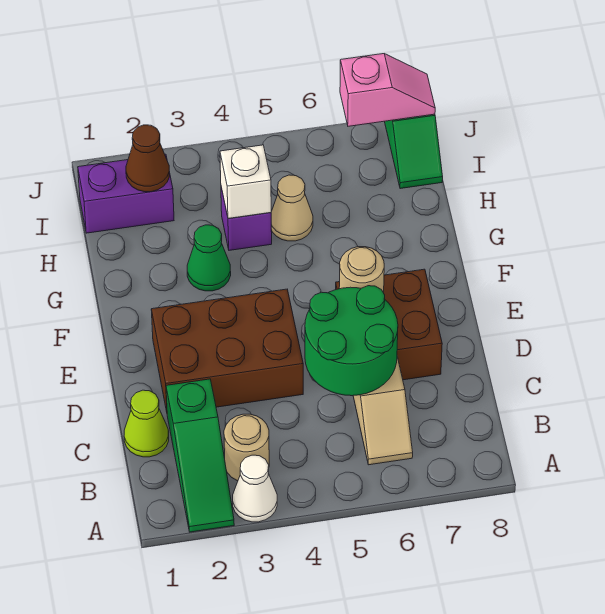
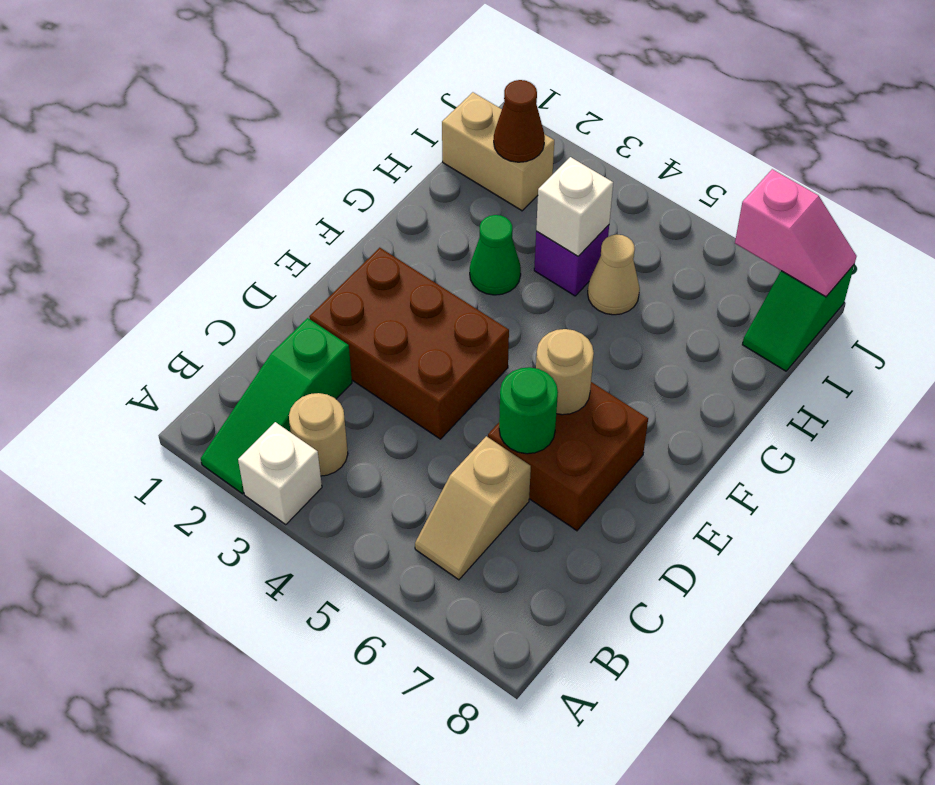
white 1x1 cone [233,455,277,522] -> white 1x1 brick [238,422,322,525]
lime 1x1 cone [124,390,169,457] -> none
green 2x2 round brick [305,286,398,396] -> green 1x1 round brick [499,367,558,454]
purple 1x2 brick [78,154,174,233] -> tan 1x2 brick [442,92,554,211]

